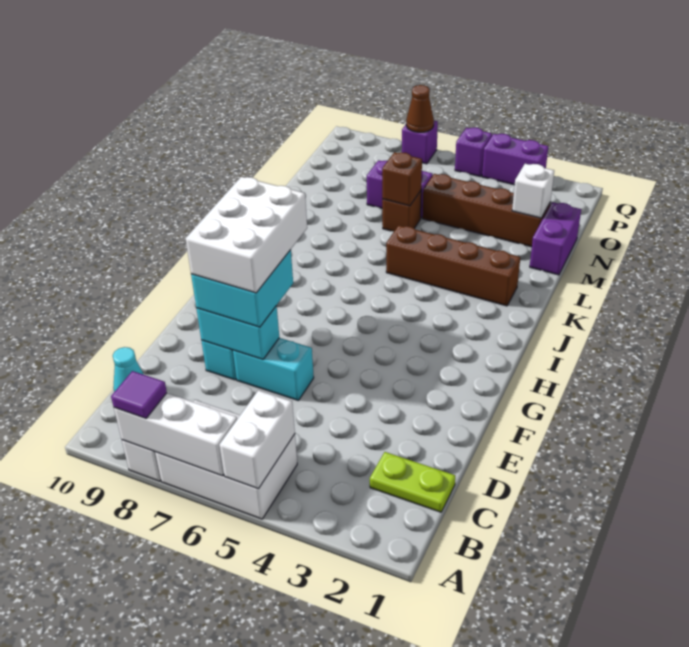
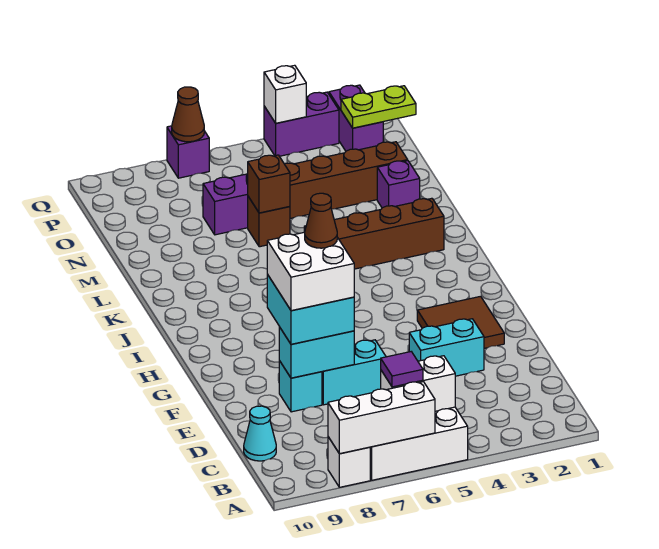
white 1x2 brick [220,390,295,489] -> white 1x2 brick turned to [381,356,455,411]
purple 1x1 tile [111,371,167,418] -> purple 1x1 tile moved to [381,352,423,387]
lime 1x2 plate [370,452,455,512] -> lime 1x2 plate moved to [341,86,416,128]
none -> cyan 1x2 brick [409,319,484,376]
white 2x3 brick [186,177,307,293] -> white 2x2 brick [267,232,354,311]
none -> brown 2x2 tile [417,296,504,348]
none -> brown 1x1 cone [305,193,337,248]
purple 1x2 brick [530,202,581,275] -> purple 1x2 brick moved to [329,85,383,151]
white 1x1 brick [512,164,554,218] -> white 1x1 brick moved to [264,65,306,123]
purple 1x1 brick [455,127,492,177] -> purple 1x1 brick moved to [377,161,420,208]

